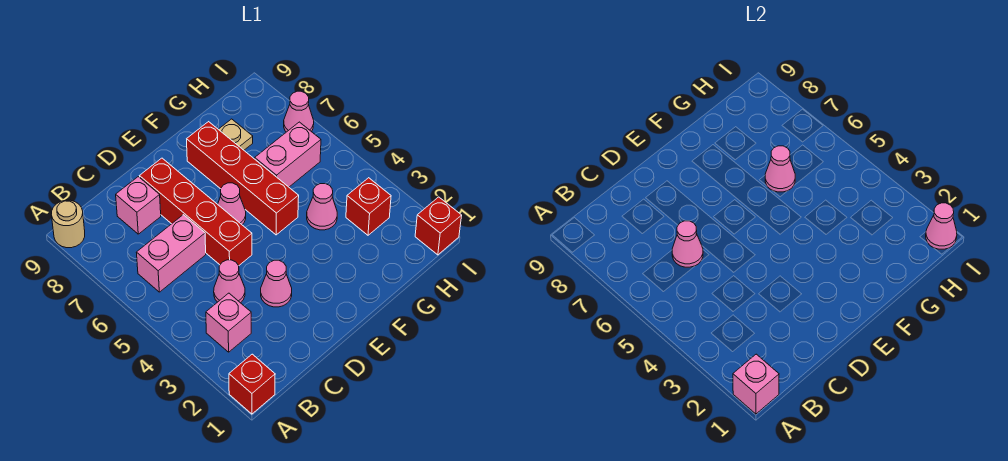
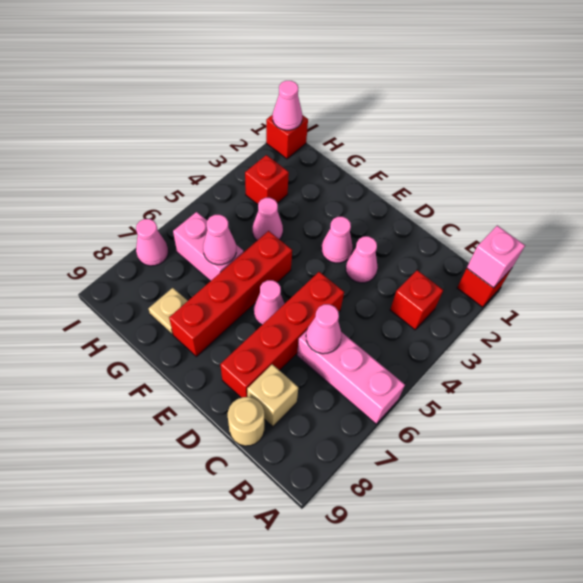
tan 1x1 round brick [51,200,85,248] -> tan 1x1 round brick moved to [228,397,264,446]
pink 1x1 brick [206,293,251,352] -> red 1x1 brick [390,270,443,330]
pink 1x2 brick [136,215,206,292] -> pink 1x3 brick [297,331,405,424]
pink 1x1 cone [214,260,245,303] -> pink 1x1 cone moved to [321,217,353,263]
pink 1x1 brick [116,177,161,234] -> tan 1x1 brick [247,364,298,427]

